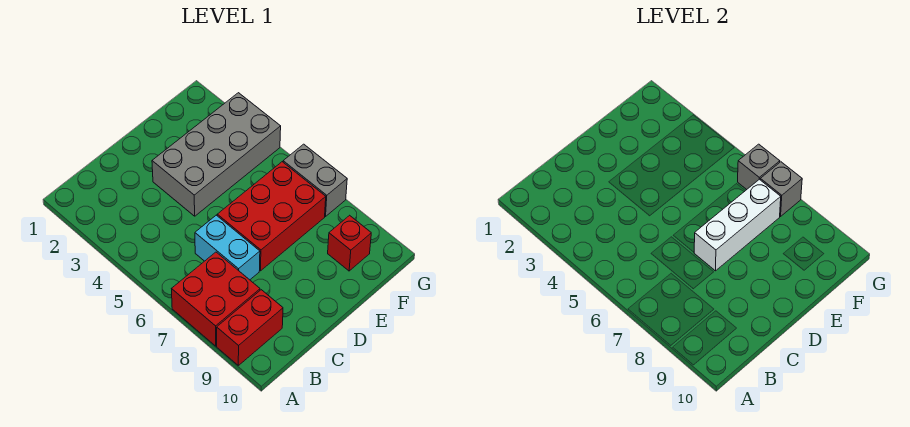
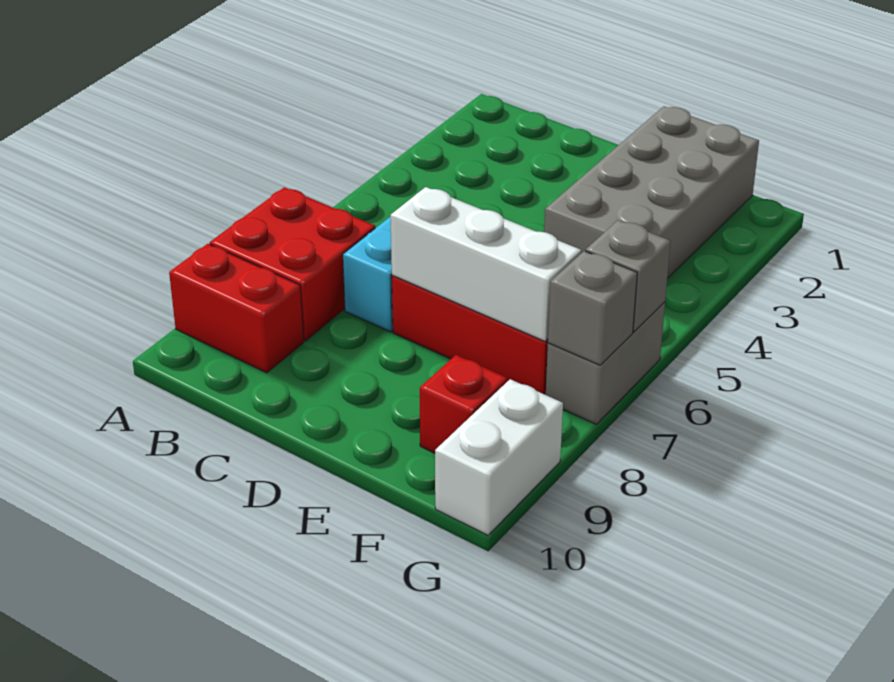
grey 2x4 brick [152,93,281,216] -> grey 2x4 brick turned to [544,106,759,279]
none -> white 1x2 brick [435,379,563,535]

